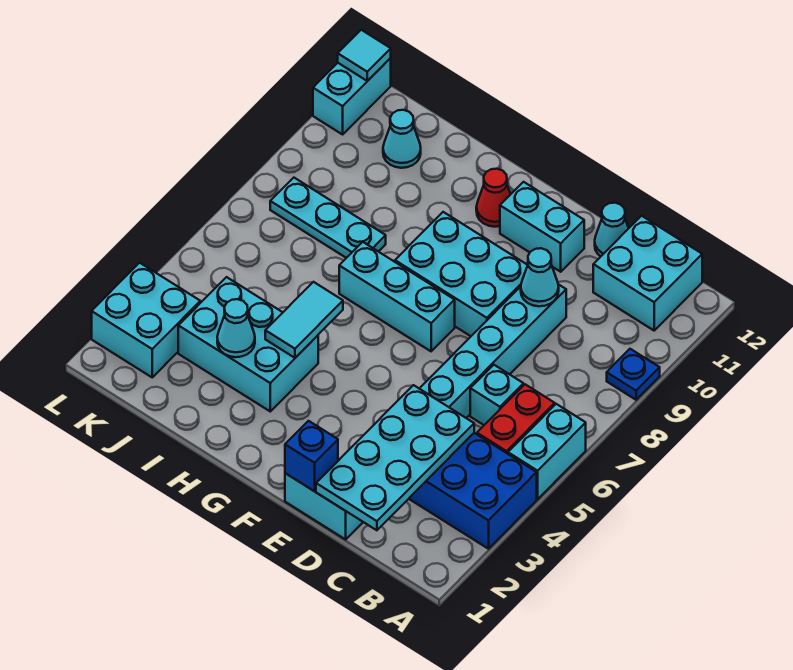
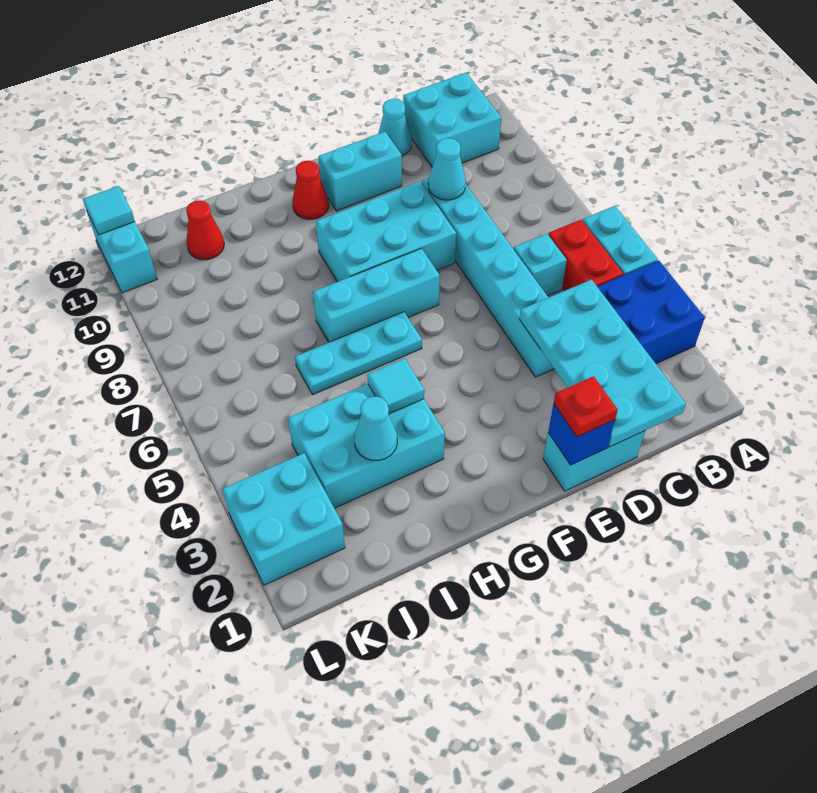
blue 1x1 plate [607,349,660,400] -> none
none -> red 1x1 plate [554,376,618,437]
cyan 1x2 tile [265,282,343,358] -> cyan 1x1 tile [367,358,424,414]
cyan 1x3 plate [270,178,386,258] -> cyan 1x3 plate moved to [295,312,422,395]
cyan 1x1 cone [383,110,421,168] -> red 1x1 cone [186,200,224,260]

